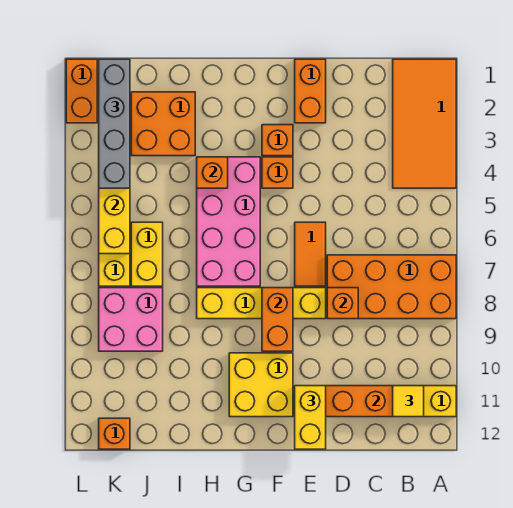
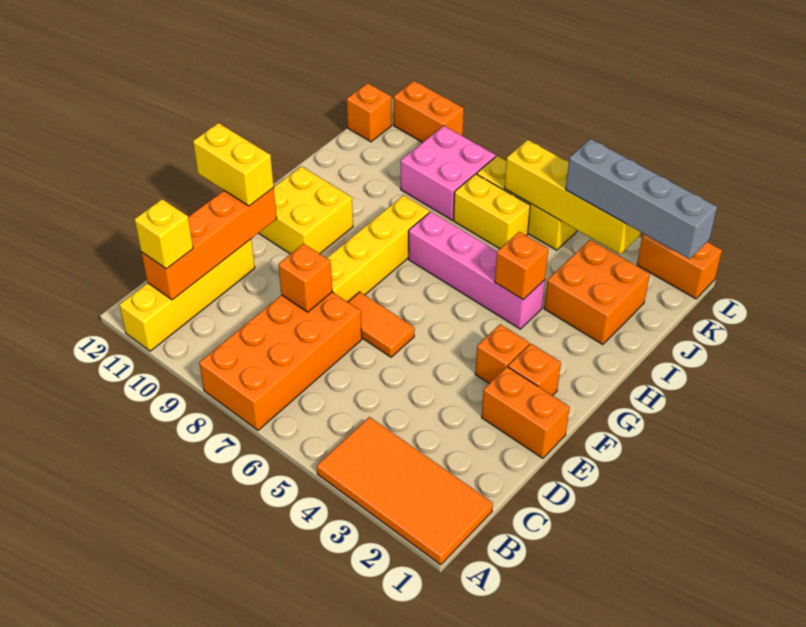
yellow 1x1 tile [393,386,424,417] -> yellow 1x1 brick [134,199,193,269]
orange 1x1 brick [262,157,293,188] -> orange 1x1 brick moved to [508,344,561,396]
orange 1x2 brick [262,288,293,351] -> orange 1x2 brick moved to [394,81,464,142]
pink 2x4 brick [197,157,260,286] -> pink 1x4 brick [408,212,545,329]

